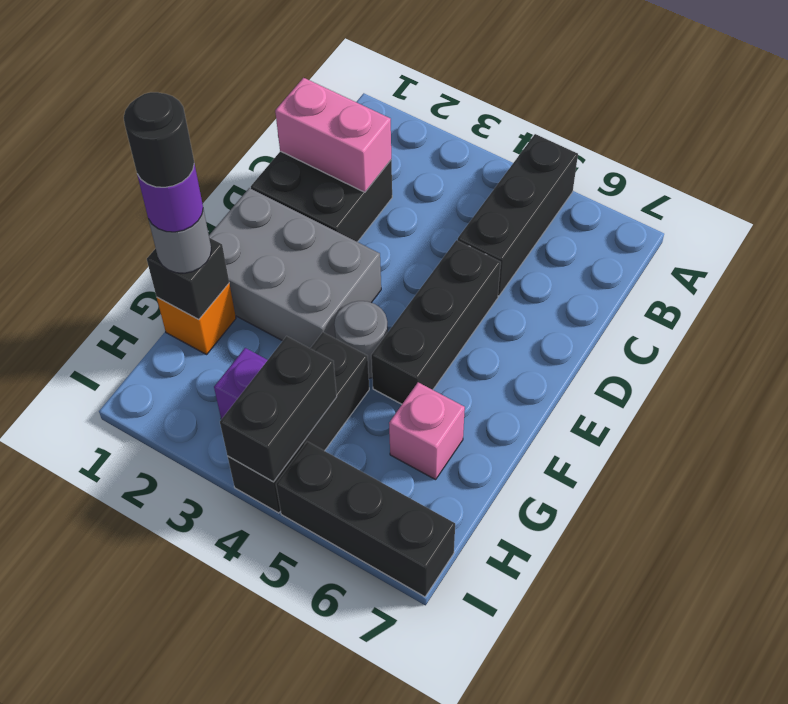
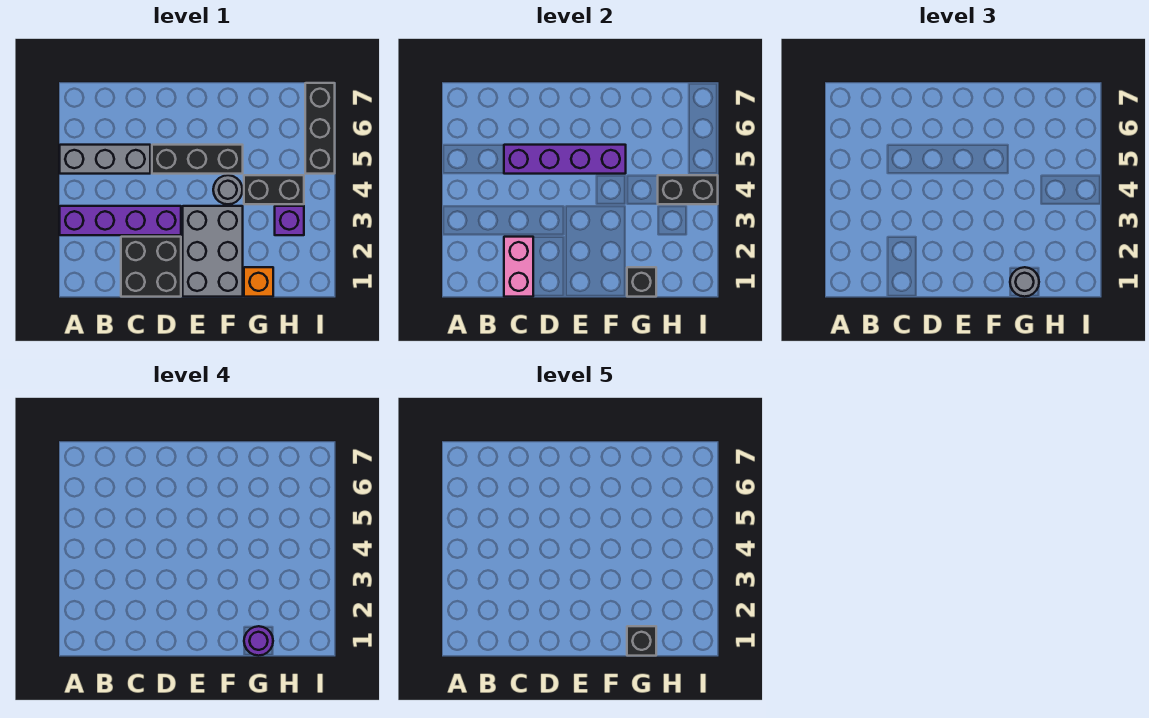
none -> purple 1x4 brick [60,206,181,235]
black 1x3 brick [458,134,578,296] -> grey 1x3 brick [60,145,150,174]
none -> purple 1x4 brick [504,145,626,174]
black 1x1 round brick [124,92,194,187] -> black 1x1 brick [627,626,656,656]
black 1x3 brick [228,332,369,513] -> black 1x2 brick [244,175,304,204]
pink 1x1 brick [389,382,465,480] -> none

